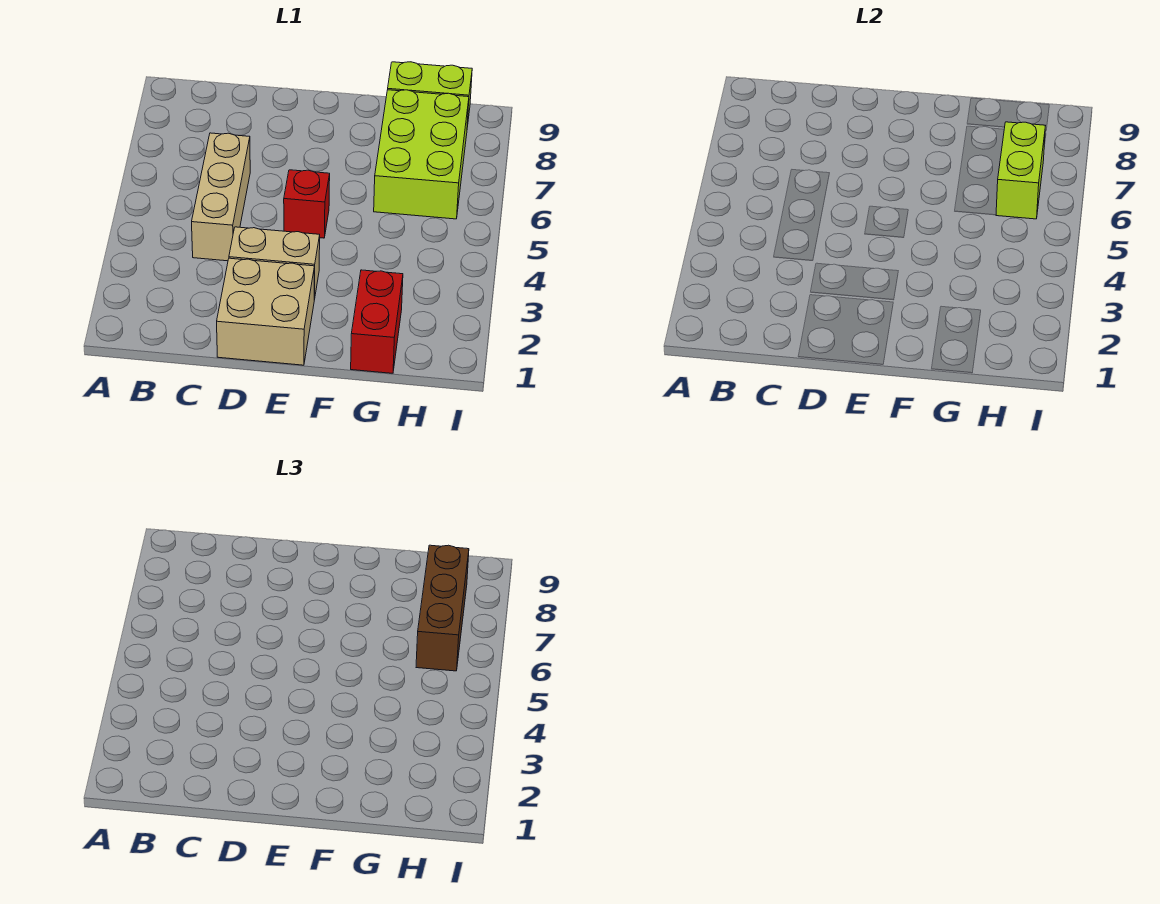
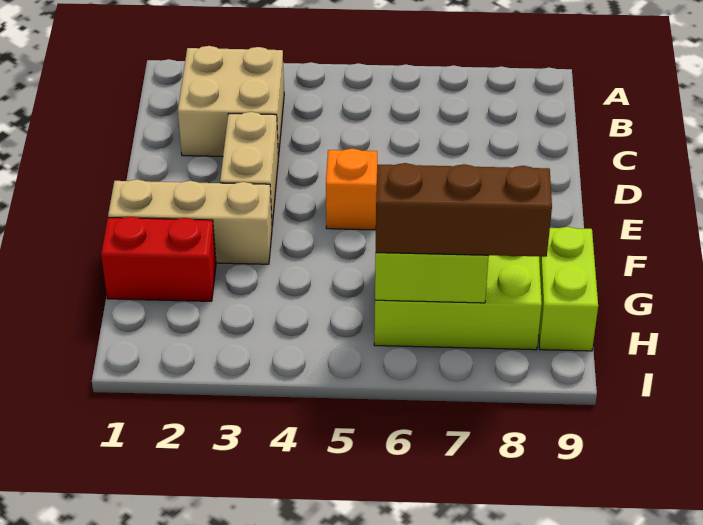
tan 1x3 brick [192,133,250,261] -> tan 1x3 brick moved to [108,179,272,264]
tan 2x2 brick [217,258,315,365] -> tan 2x2 brick moved to [178,46,284,157]
red 1x1 brick [284,170,330,238] -> orange 1x1 brick [326,148,377,230]

